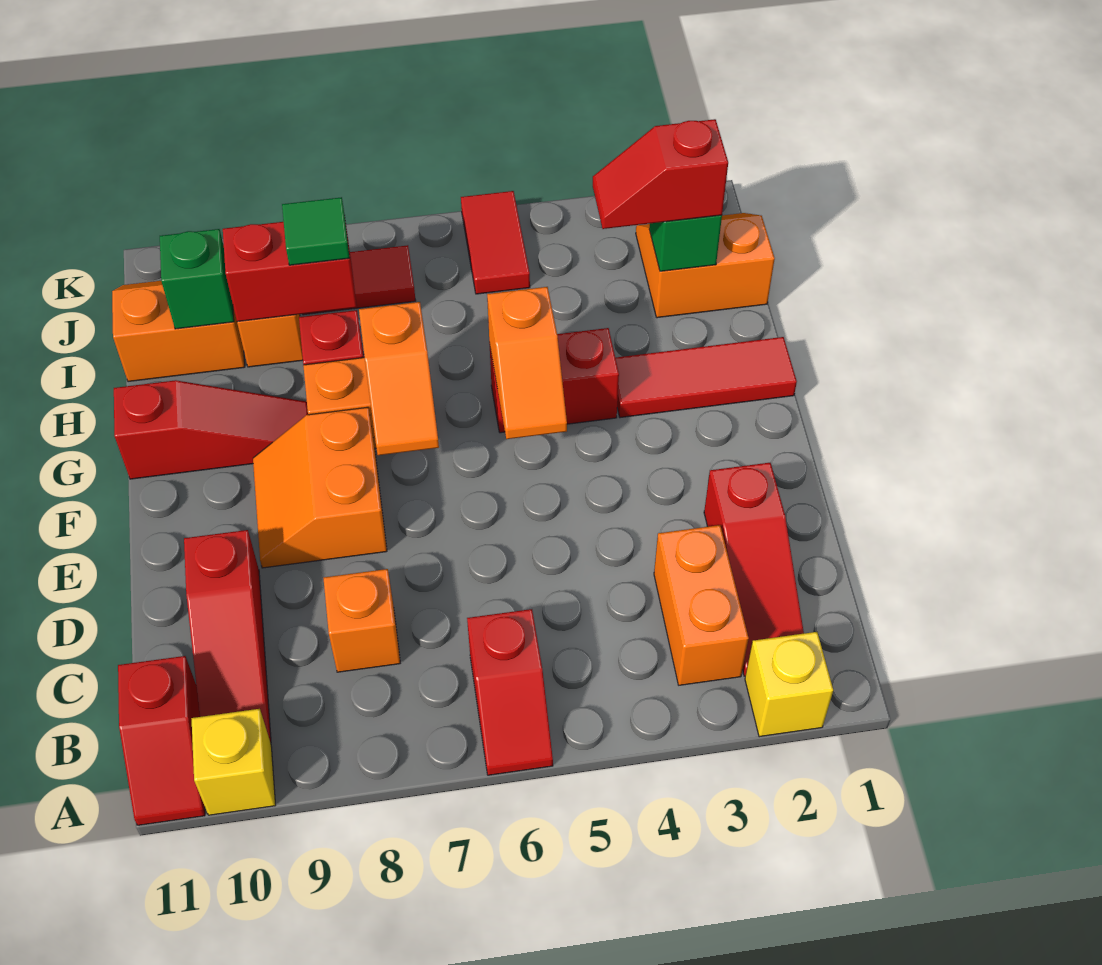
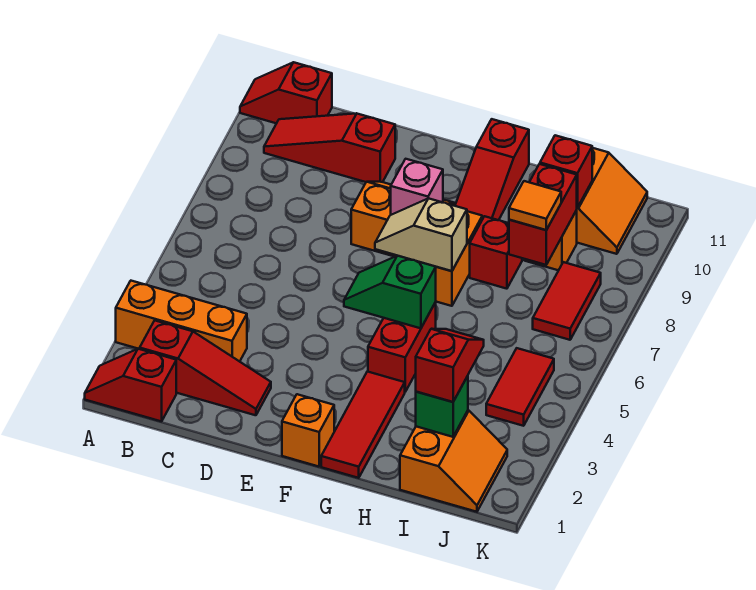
yellow 1x1 brick [745,632,833,737] -> none
red 1x2 slope [467,609,553,775] -> red 1x2 slope moved to [85,349,176,421]
yellow 1x1 brick [191,709,276,815] -> none
red 1x3 slope [704,462,804,676] -> red 1x3 slope turned to [140,321,271,415]
orange 1x2 brick [654,525,749,685] -> orange 1x3 brick [116,281,247,362]
orange 1x1 brick [323,569,400,672] -> orange 1x1 brick moved to [282,394,334,467]
orange 1x2 slope [487,287,567,439] -> green 1x2 slope [344,256,436,328]
orange 1x2 slope [359,302,439,455] -> tan 1x2 slope [375,198,467,271]
none -> pink 1x1 brick [391,159,443,215]
green 1x1 tile [282,197,350,265] -> orange 1x1 tile [509,181,561,230]
green 1x1 brick [160,229,234,329] -> red 1x1 brick [540,135,592,208]
red 1x2 tile [461,191,530,294] -> red 1x2 tile turned to [486,348,554,426]

